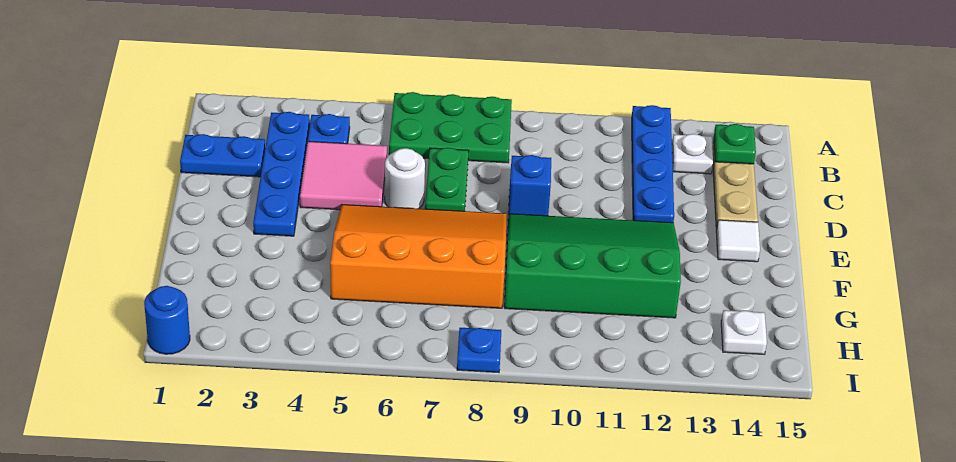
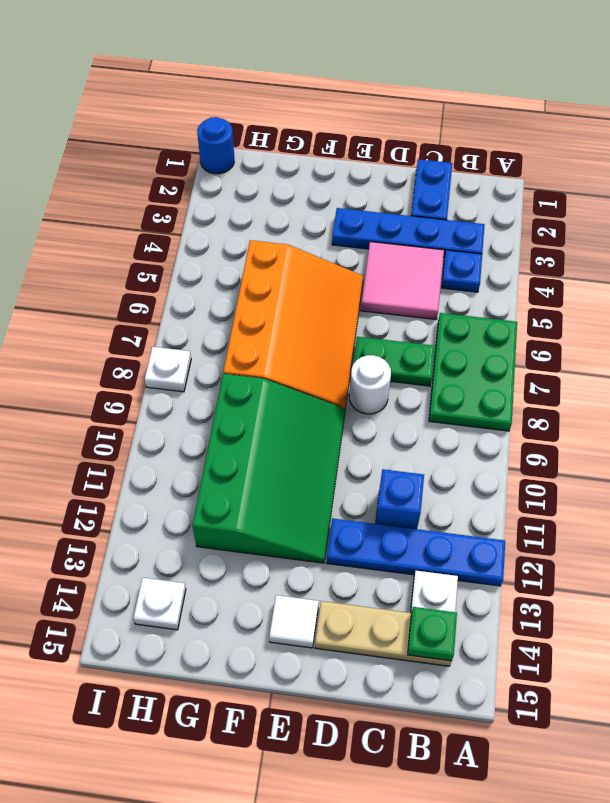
white 1x1 round brick [385,148,425,209] -> white 1x1 round brick moved to [349,355,391,414]
blue 1x1 brick [508,155,551,216] -> blue 1x1 brick moved to [376,469,424,529]
blue 1x1 plate [457,328,501,373] -> white 1x1 plate [145,347,191,392]

